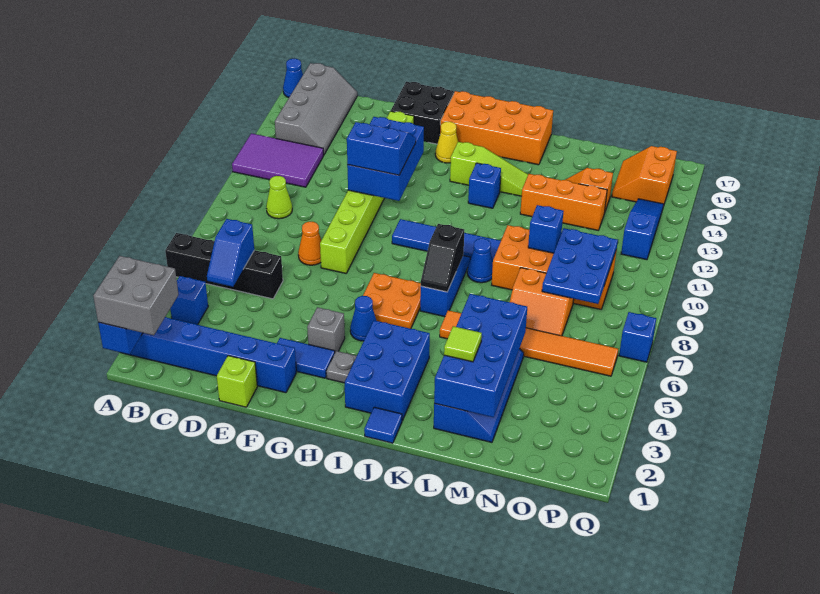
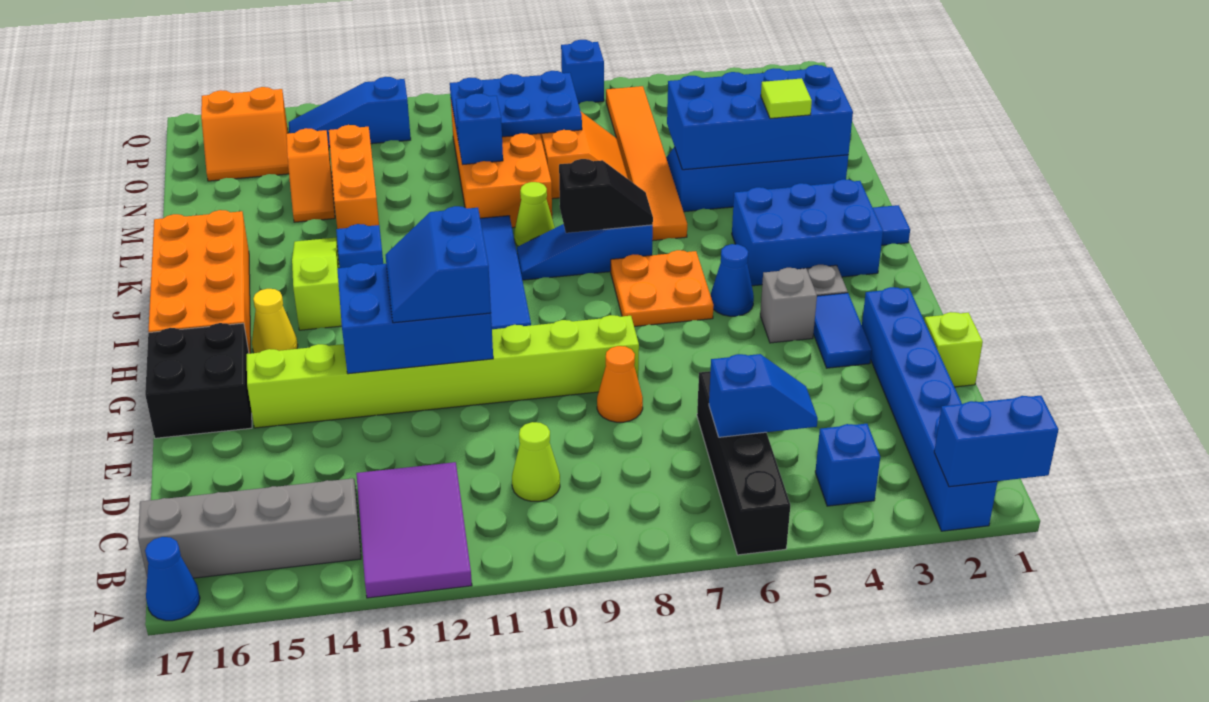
grey 2x2 brick [93,256,178,335] -> none
blue 1x1 cone [467,239,493,283] -> lime 1x1 cone [514,182,555,246]

